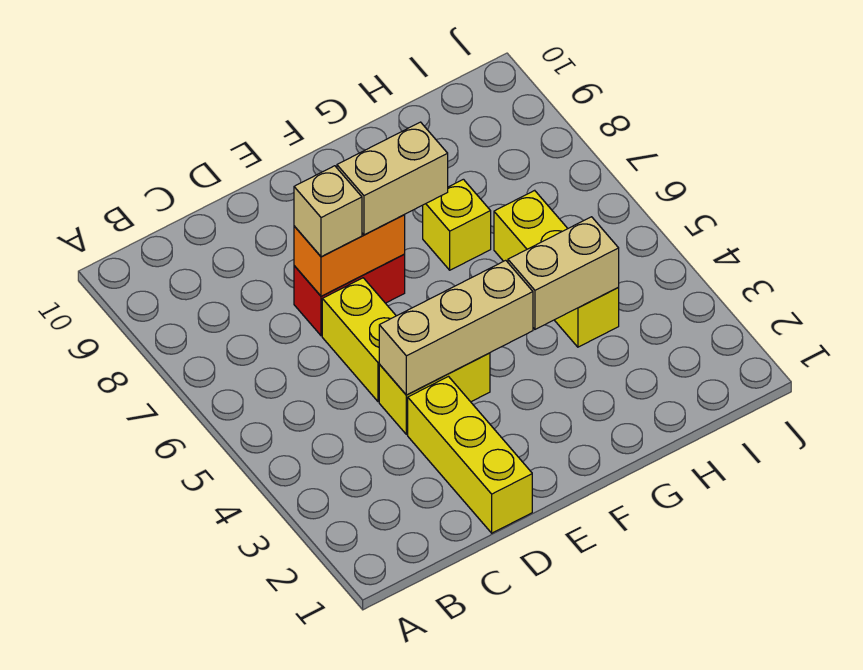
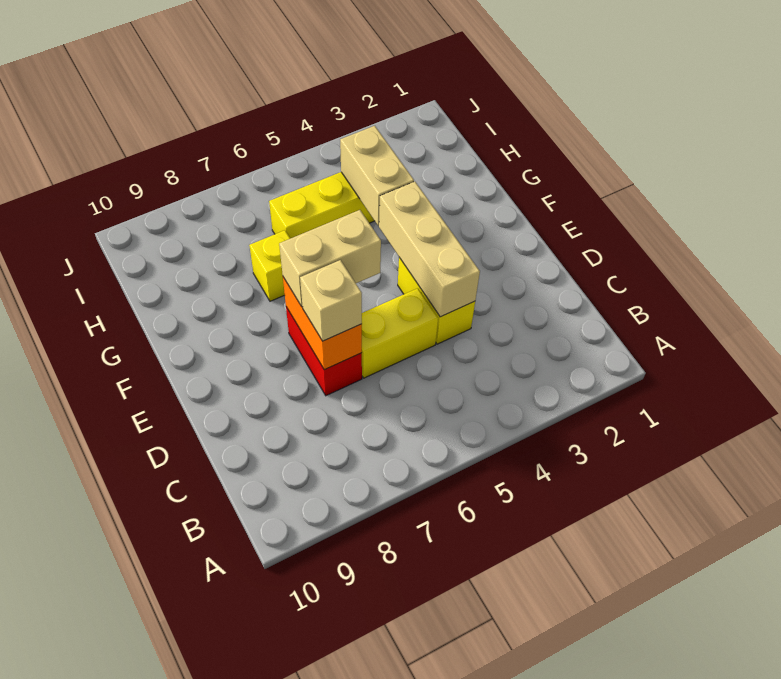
yellow 1x3 brick [408,377,532,533] -> none
tan 1x2 brick [337,122,448,235] -> tan 1x2 brick turned to [279,210,381,307]

